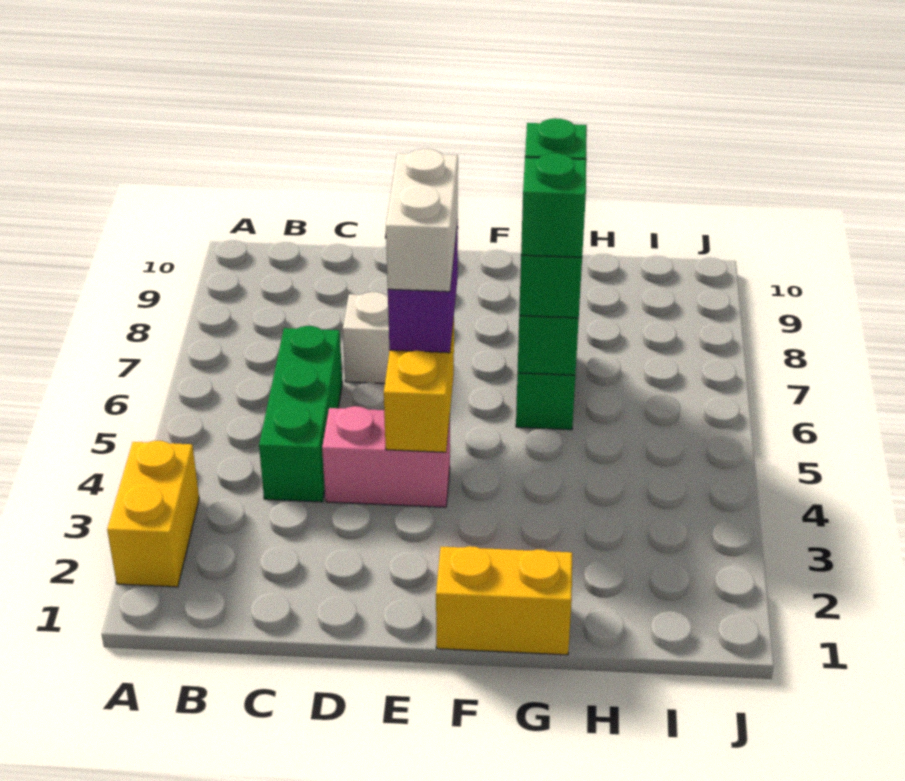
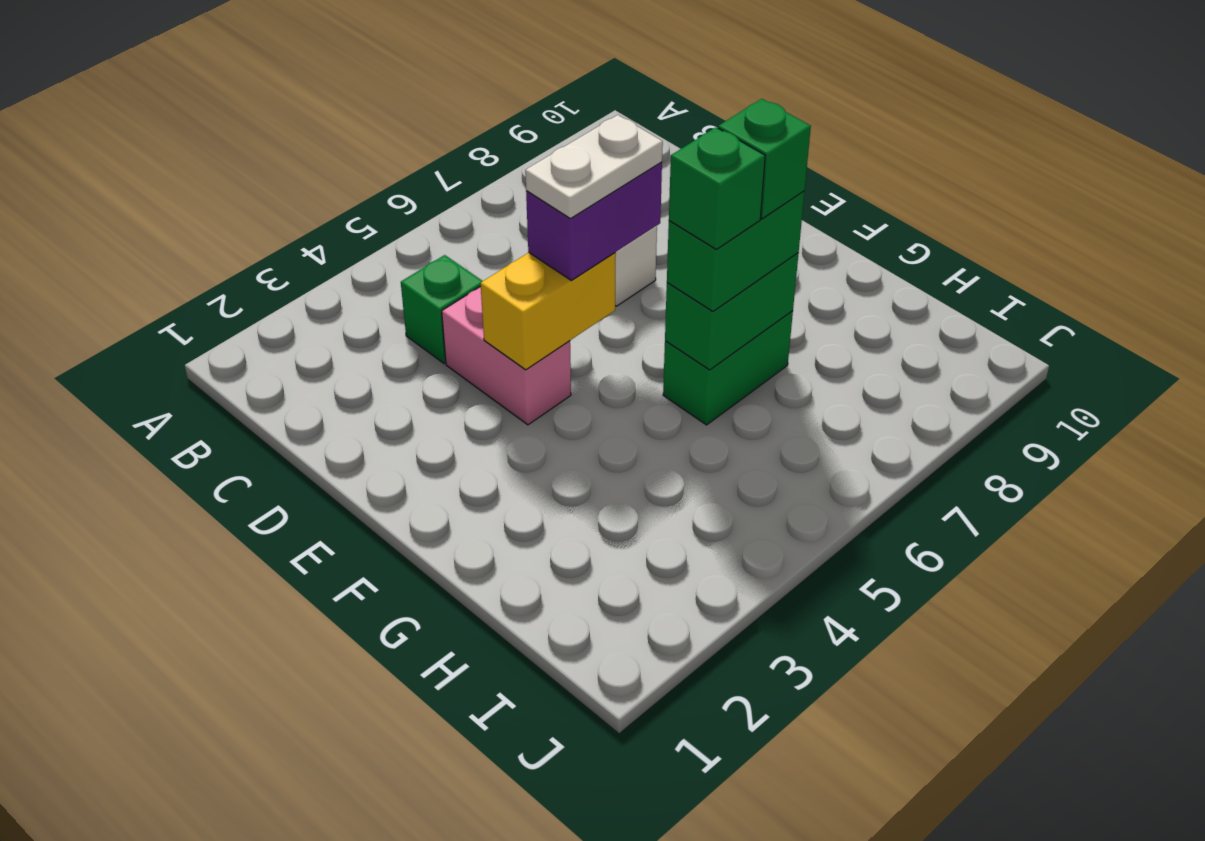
yellow 1x2 brick [107,441,199,587] -> none
green 1x3 brick [259,326,342,502] -> green 1x1 brick [401,255,482,363]
white 1x2 brick [386,149,458,292] -> white 1x2 plate [525,115,663,219]
yellow 1x2 brick [436,546,572,655] -> none

